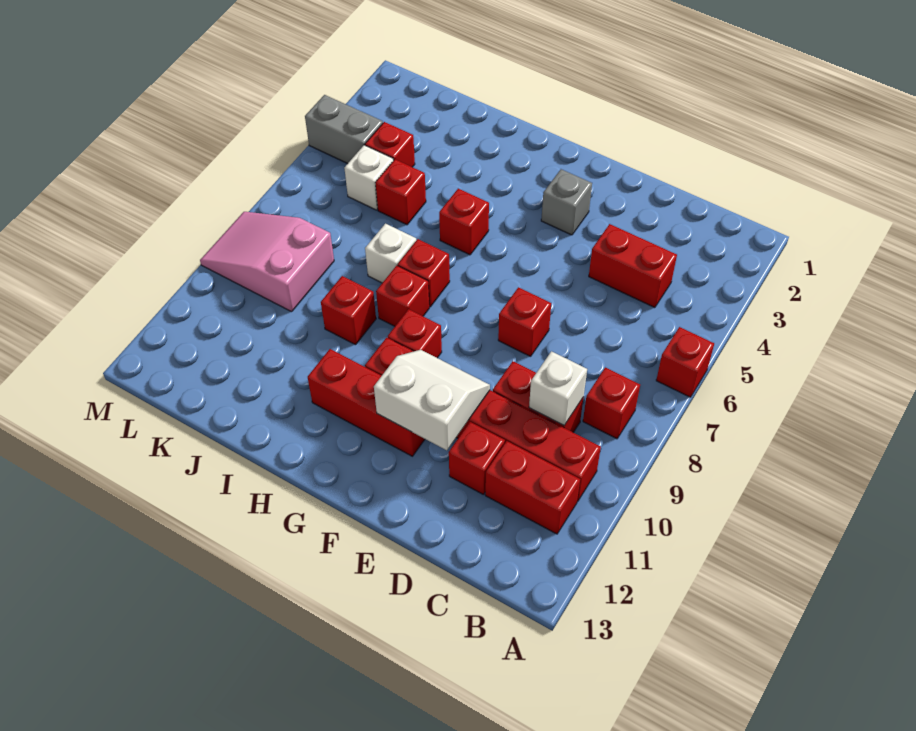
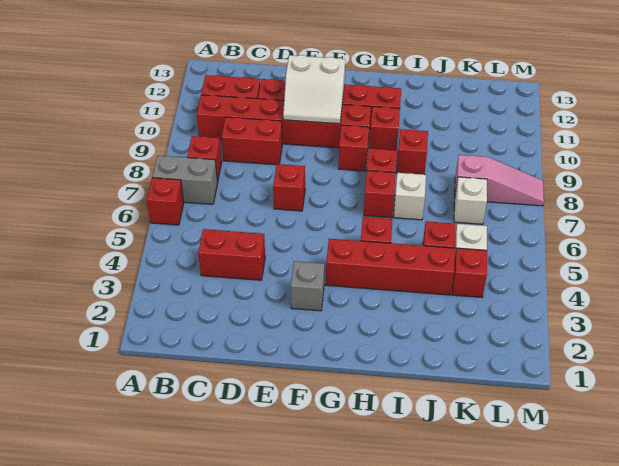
white 1x1 brick [529,351,587,425] -> white 1x1 brick moved to [454,177,487,224]
none -> red 1x4 brick [326,239,455,295]
none -> red 1x1 brick [370,107,400,150]
pink 2x3 slope [200,212,334,312] -> pink 1x3 slope [455,155,544,206]
grey 1x2 brick [305,95,383,164] -> grey 1x2 brick moved to [152,156,218,204]

